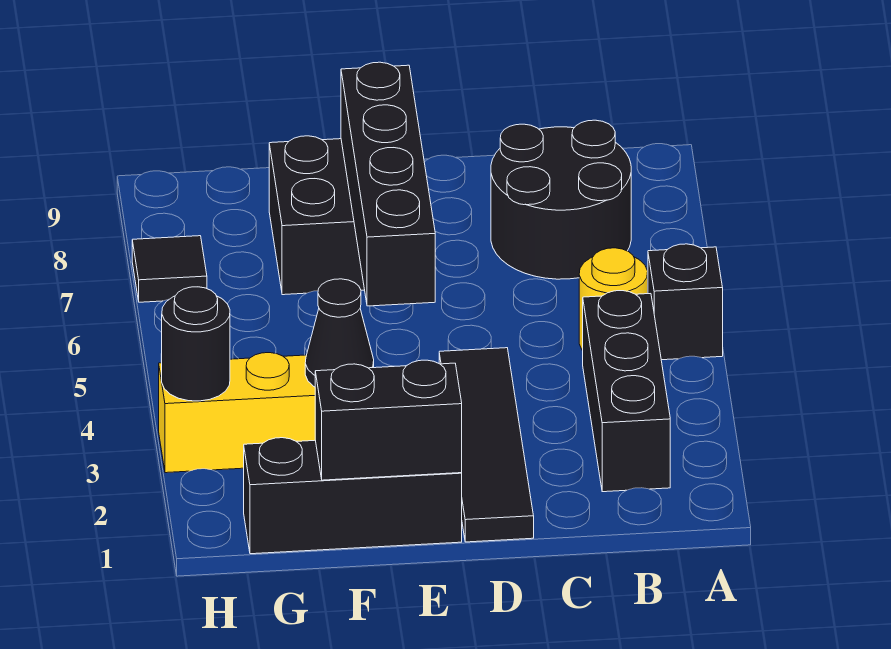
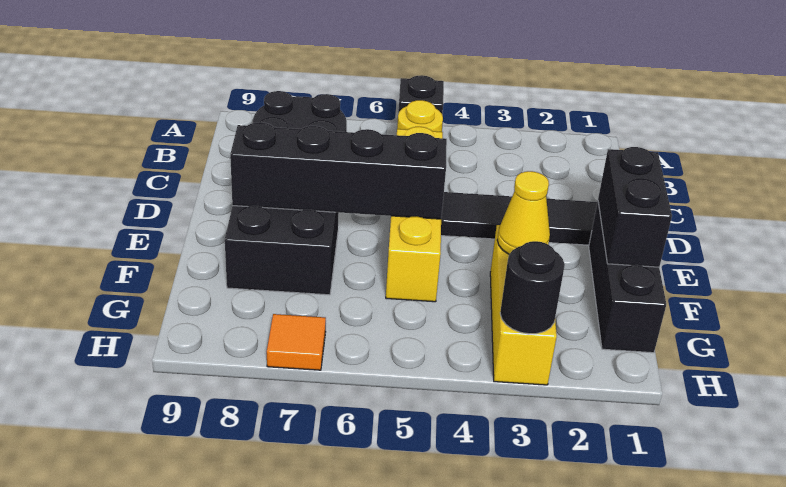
black 1x3 brick [583,291,670,492] -> none
none -> yellow 1x4 brick [386,127,443,302]
black 1x1 cone [305,279,374,387] -> yellow 1x1 cone [497,171,550,254]
black 1x1 tile [132,236,207,302] -> orange 1x1 tile [267,314,326,370]

